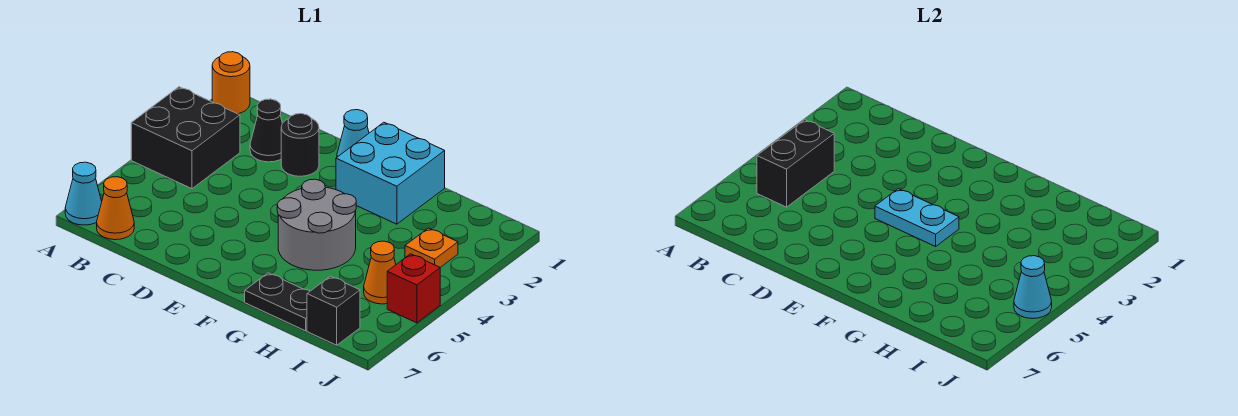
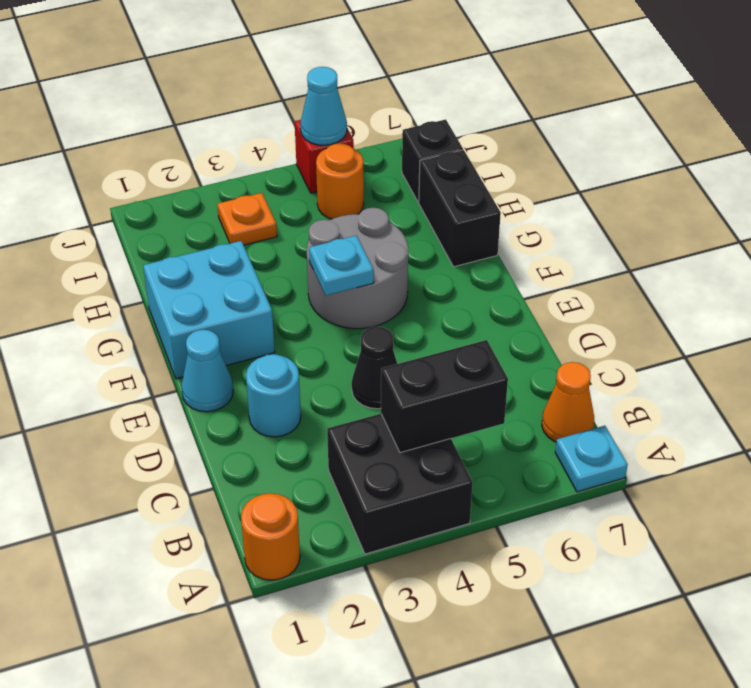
cyan 1x1 cone [65,162,102,225] -> cyan 1x1 plate [555,426,628,492]
black 1x1 cone [250,99,282,162] -> black 1x1 cone moved to [352,327,397,409]
black 1x1 round brick [281,114,319,176] -> cyan 1x1 round brick [246,354,301,437]
cyan 1x2 plate [875,189,959,246] -> cyan 1x1 plate [309,236,374,296]
black 1x2 plate [245,273,310,331] -> black 1x2 brick [419,150,501,267]
orange 1x1 cone [364,241,396,304] -> orange 1x1 round brick [316,143,364,219]

